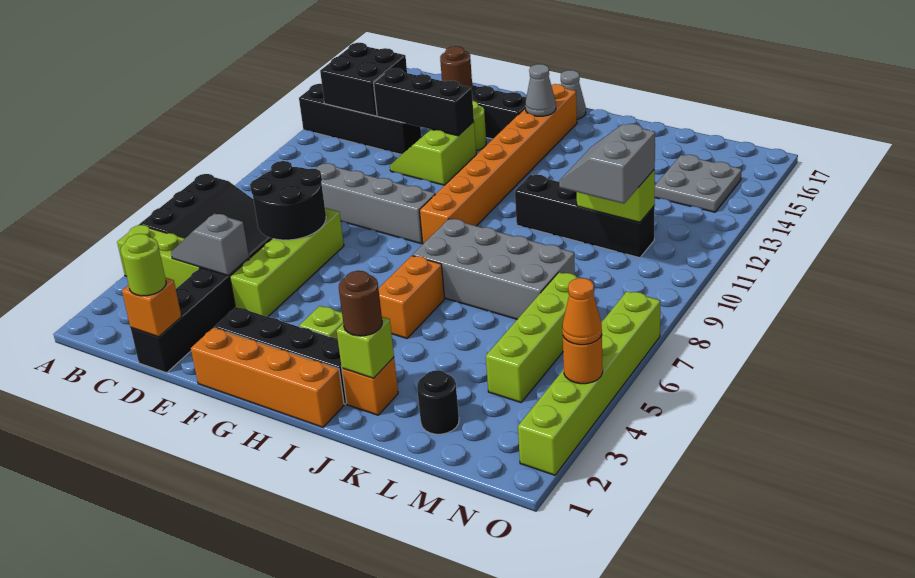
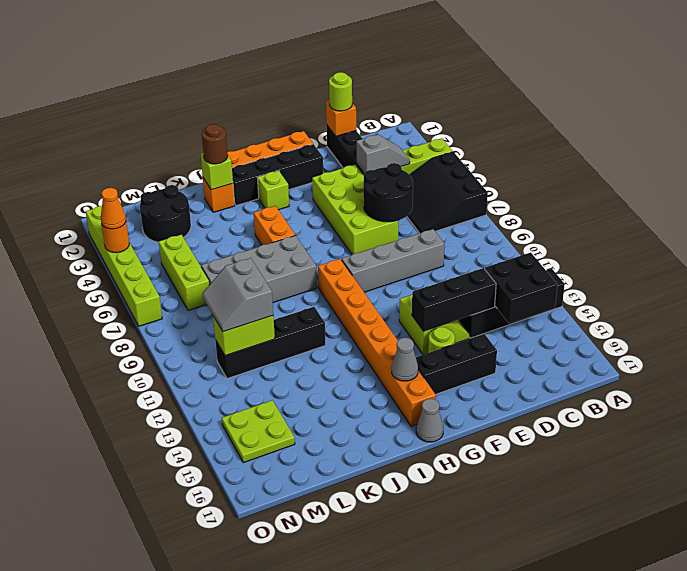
lime 1x4 brick [230,208,344,317] -> lime 2x4 brick [312,165,398,255]
brown 1x1 round brick [440,46,472,88] -> none
black 1x1 round brick [417,370,459,434] -> black 2x2 round brick [140,185,191,242]
grey 2x2 slope [559,124,655,204] -> grey 2x2 slope turned to [202,258,273,332]
lime 1x4 brick [486,272,578,402] -> lime 1x3 brick [159,235,210,311]
grey 2x2 plate [655,155,741,212] -> lime 2x2 plate [222,400,295,463]

